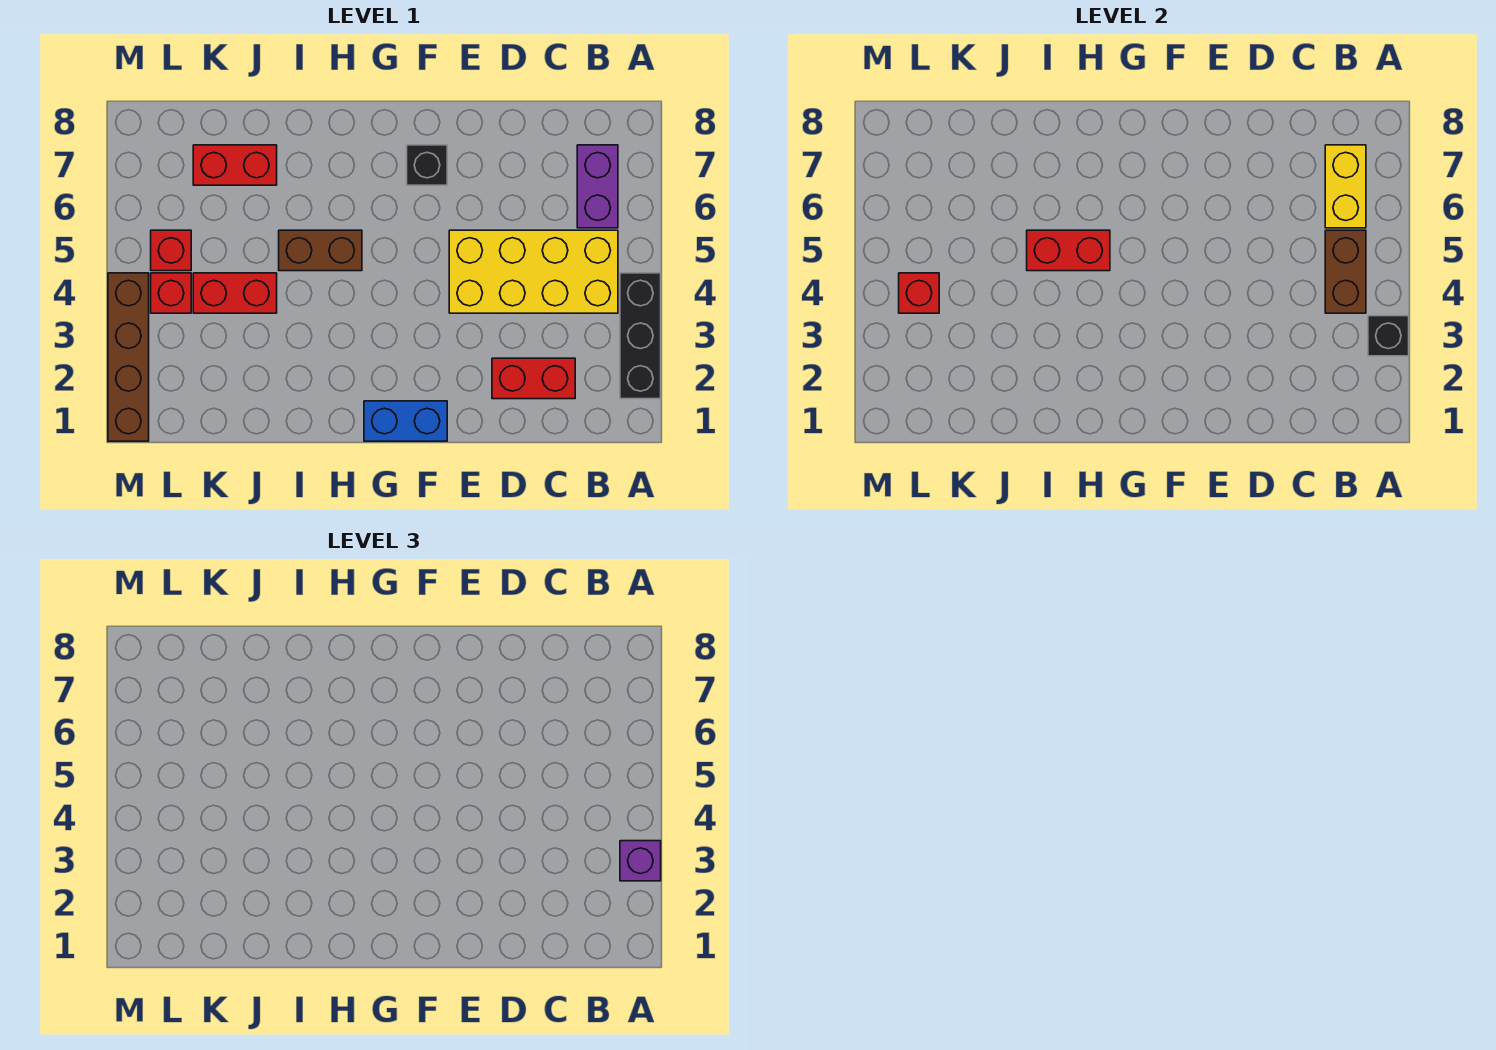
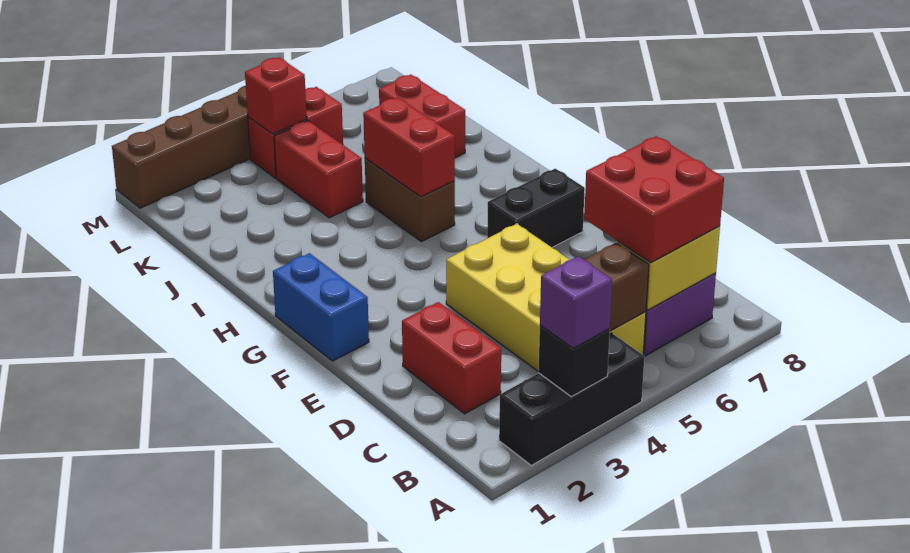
none -> red 2x2 brick [584,136,724,263]
black 1x1 brick [407,145,447,185] -> black 1x2 brick [487,169,585,247]

